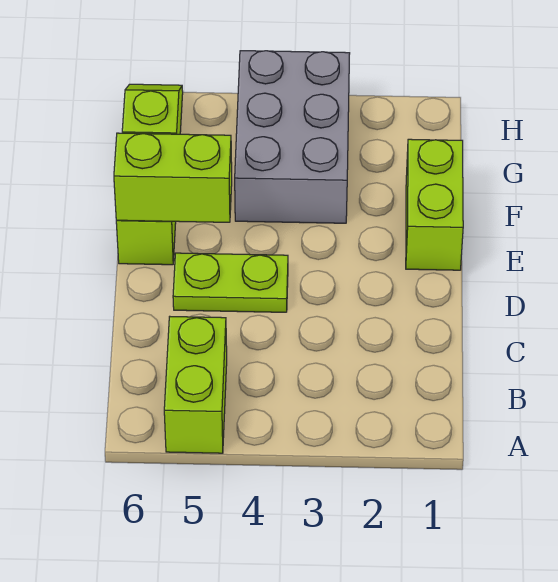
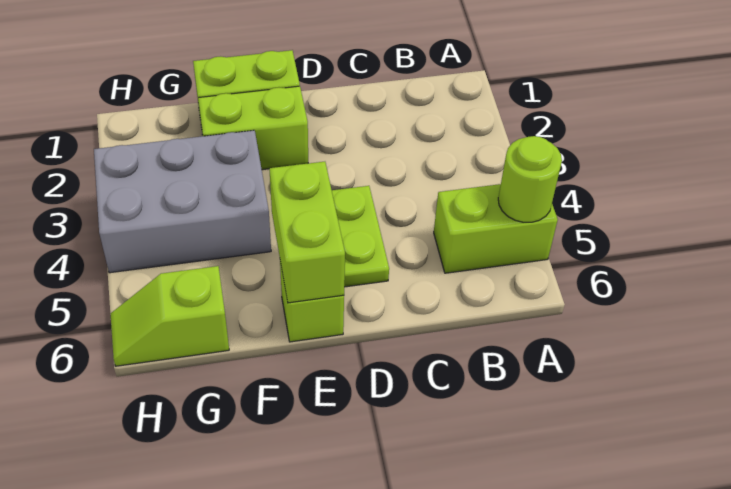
none -> lime 1x1 round brick [498,136,562,222]
none -> lime 1x2 brick [198,86,308,170]

